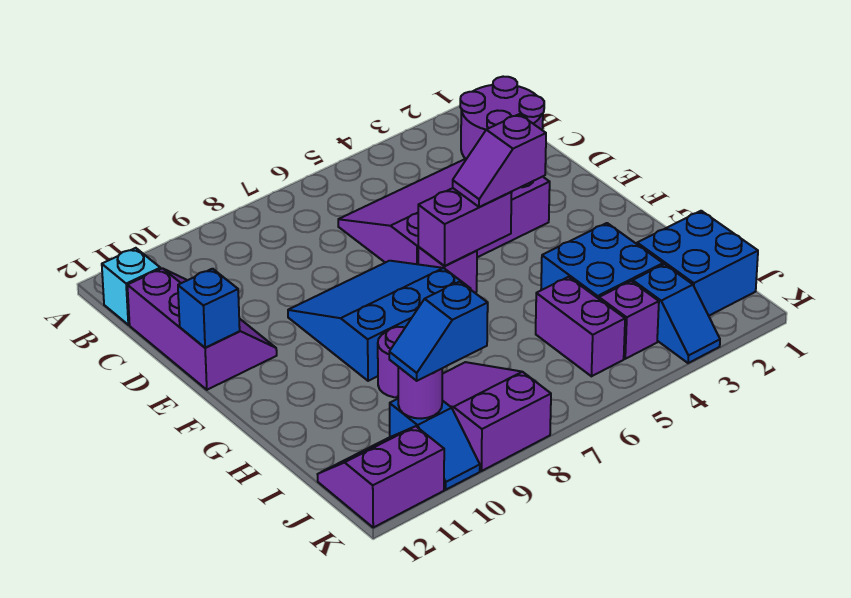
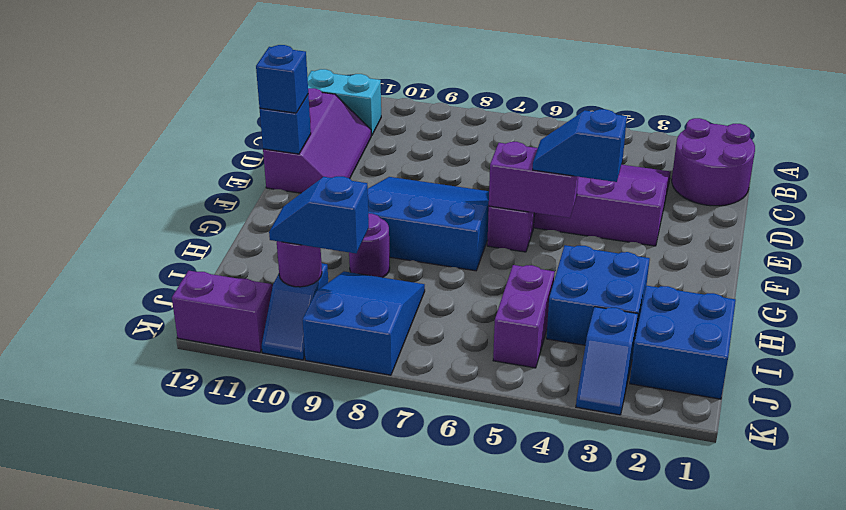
cyan 1x1 brick [102,248,160,325] -> cyan 1x2 brick [307,69,381,136]
none -> blue 1x1 brick [256,45,308,113]
purple 1x2 slope [453,114,546,207] -> blue 1x2 slope [533,109,627,182]
purple 2x3 slope [397,362,551,471] -> blue 2x3 slope [302,271,425,375]
purple 1x1 brick [599,281,659,359] -> none

